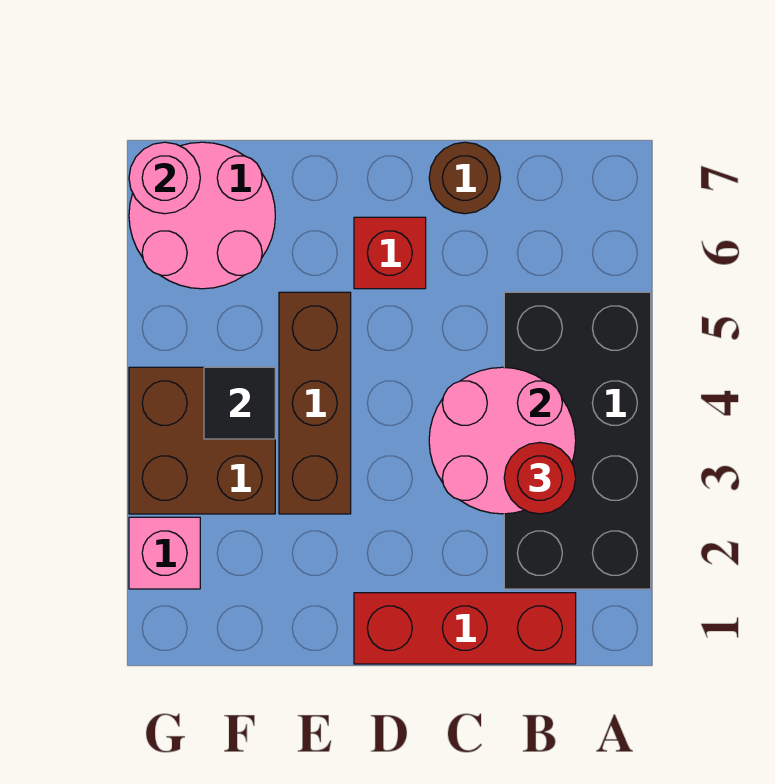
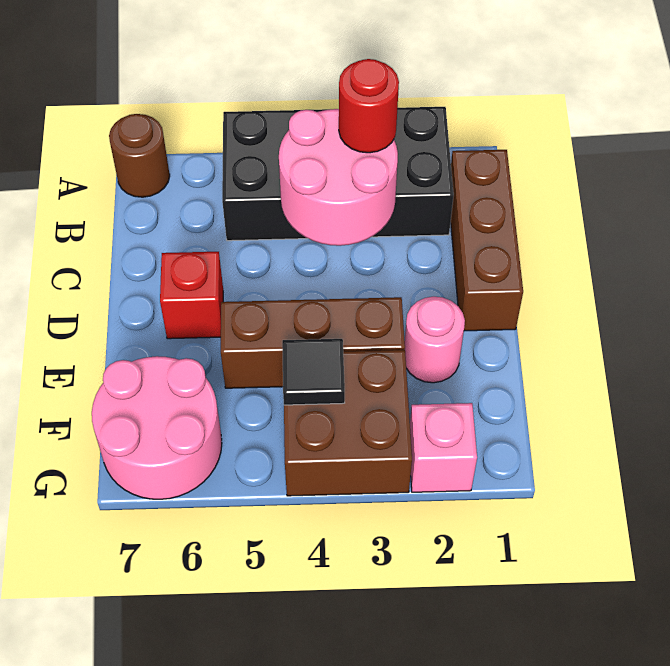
red 1x3 brick [354,593,576,664] -> brown 1x3 brick [451,150,523,331]
brown 1x1 round brick [429,142,501,214] -> brown 1x1 round brick moved to [109,114,170,197]
pink 1x1 round brick [129,142,200,214] -> pink 1x1 round brick moved to [405,297,465,383]

